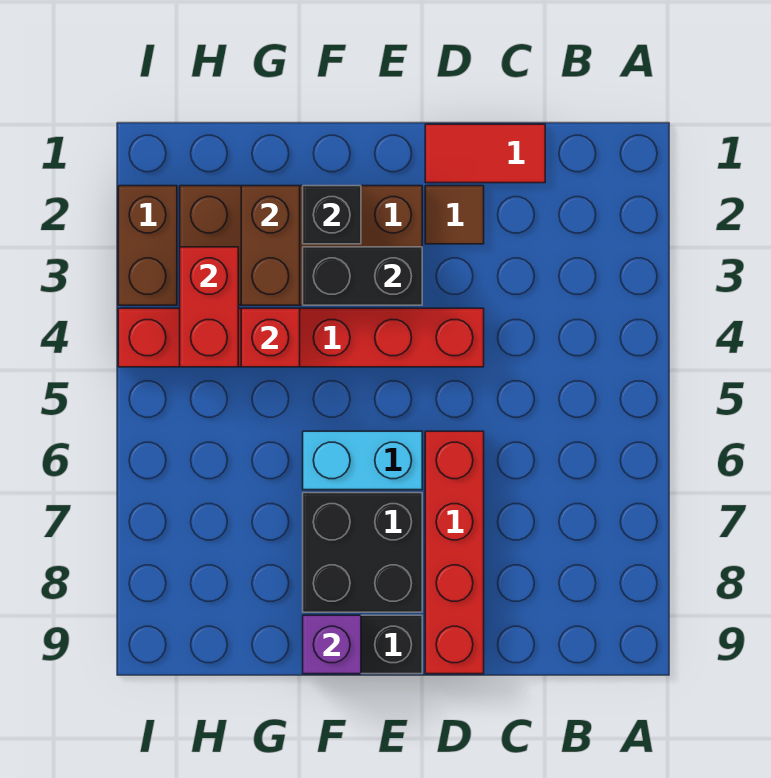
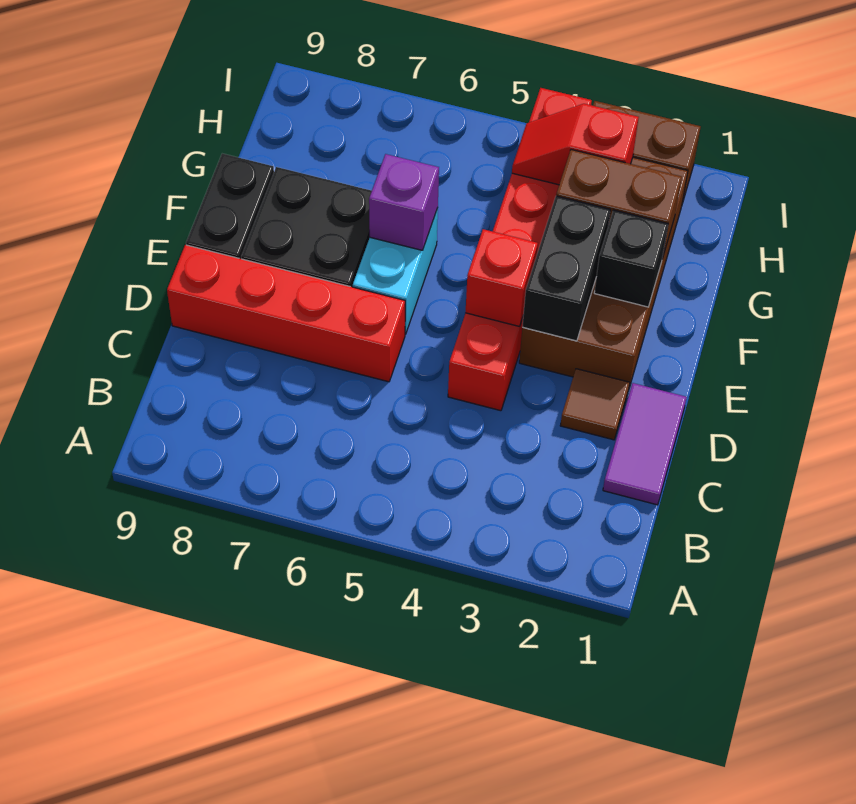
red 1x2 tile [425,124,545,183] -> purple 1x2 tile [603,383,687,505]
purple 1x1 brick [303,615,361,674] -> purple 1x1 brick moved to [369,154,439,250]
red 1x1 brick [241,308,300,367] -> red 1x1 brick moved to [465,229,538,326]
red 1x2 brick [180,247,238,367] -> red 1x2 slope [512,104,639,185]

